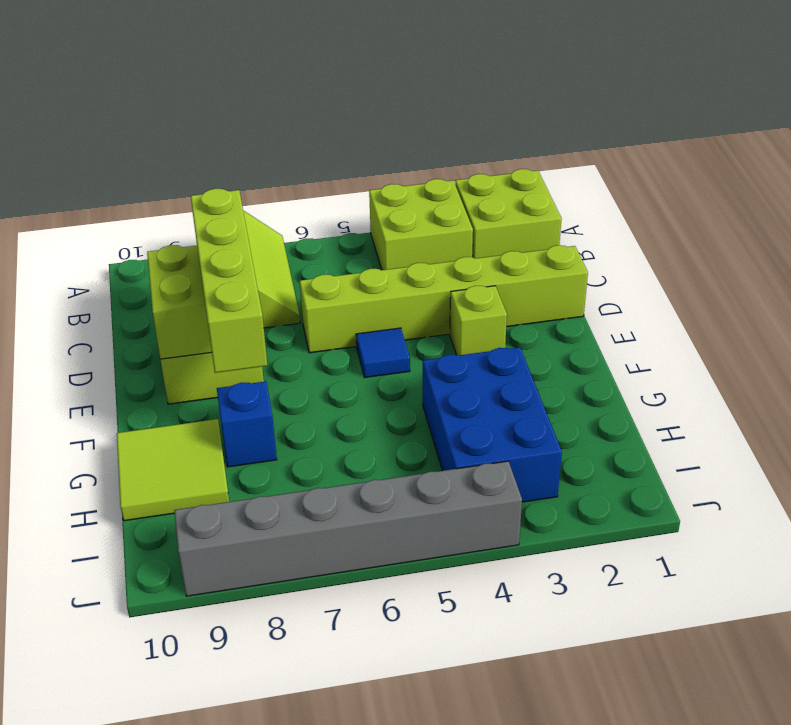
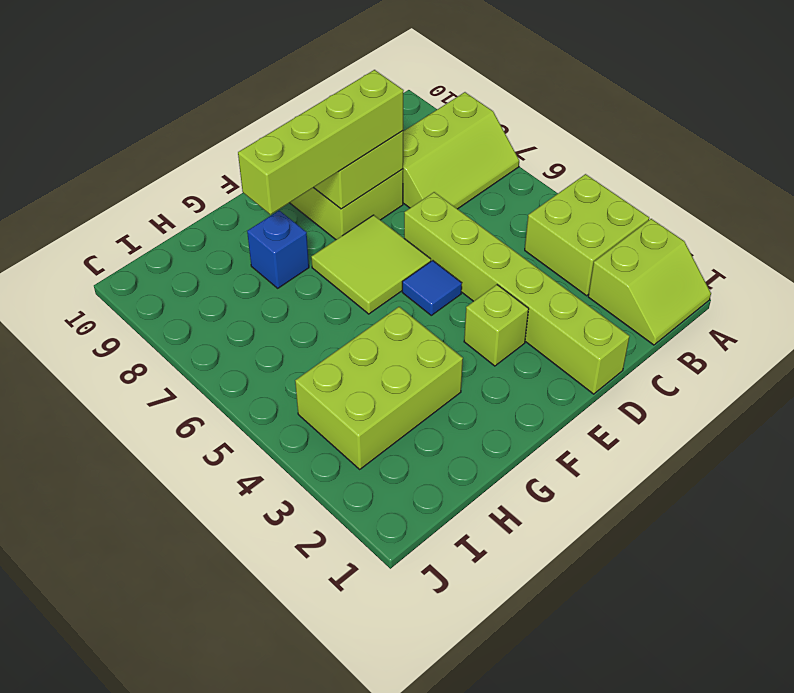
lime 2x2 brick [455,169,562,258] -> lime 2x2 slope [588,219,711,345]
blue 2x3 brick [423,347,562,502] -> lime 2x3 brick [295,307,463,469]
lime 2x2 tile [117,419,229,521] -> lime 2x2 tile moved to [311,215,431,314]
grey 1x6 brick [174,461,522,596] -> none

